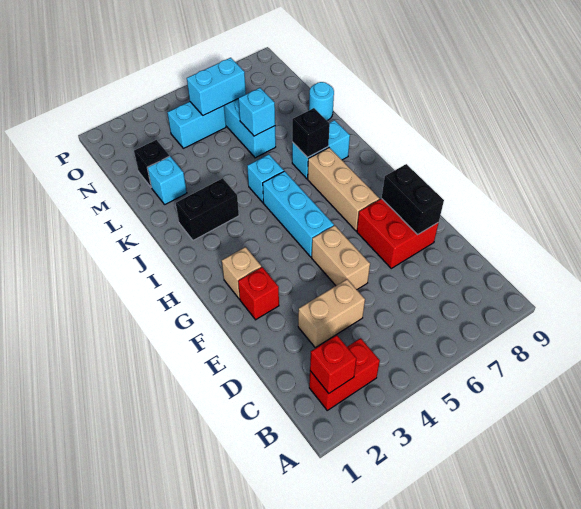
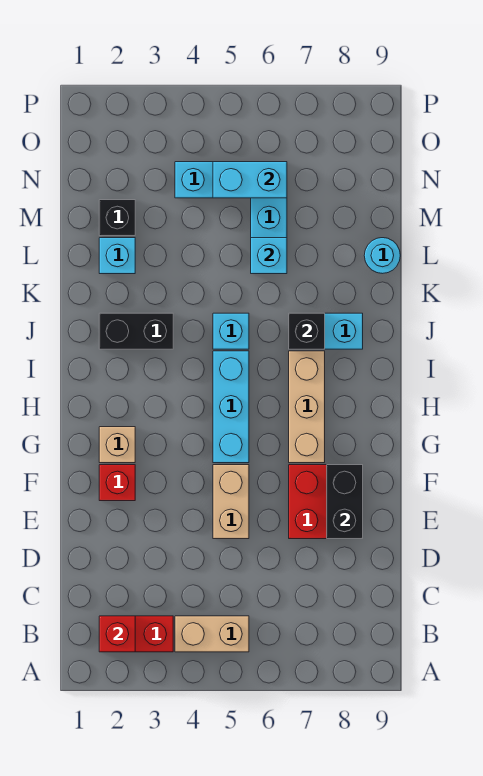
tan 1x2 brick [298,279,365,348] -> tan 1x2 brick moved to [175,616,249,652]

